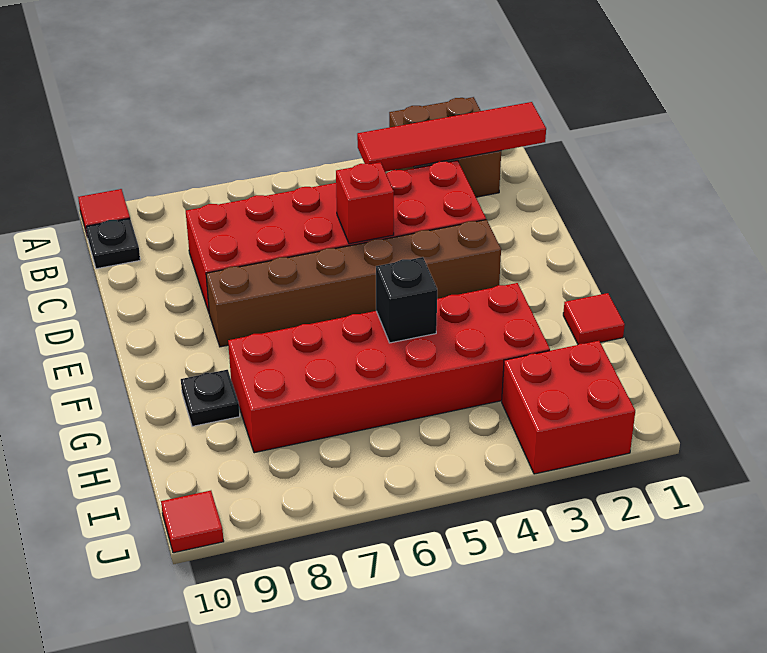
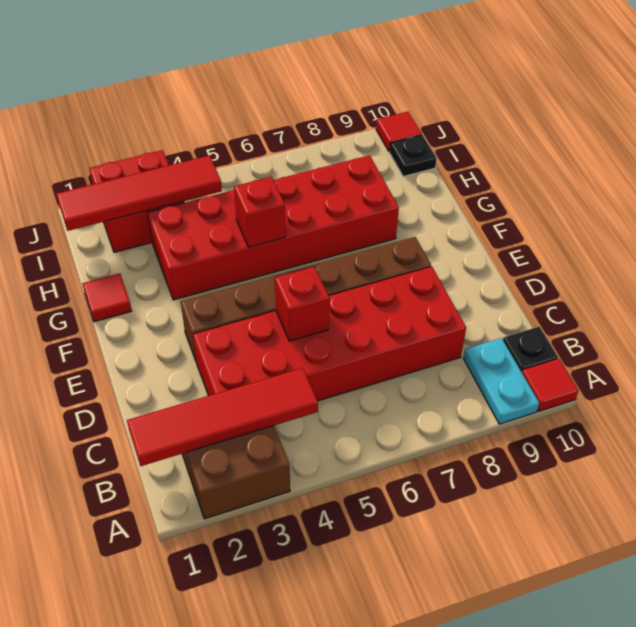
none -> cyan 1x2 plate [463,338,539,424]
black 1x1 brick [376,257,437,343] -> red 1x1 brick [234,177,285,247]
black 1x1 plate [181,370,240,426] -> black 1x1 plate moved to [390,135,437,177]
none -> red 1x4 tile [57,155,222,231]

